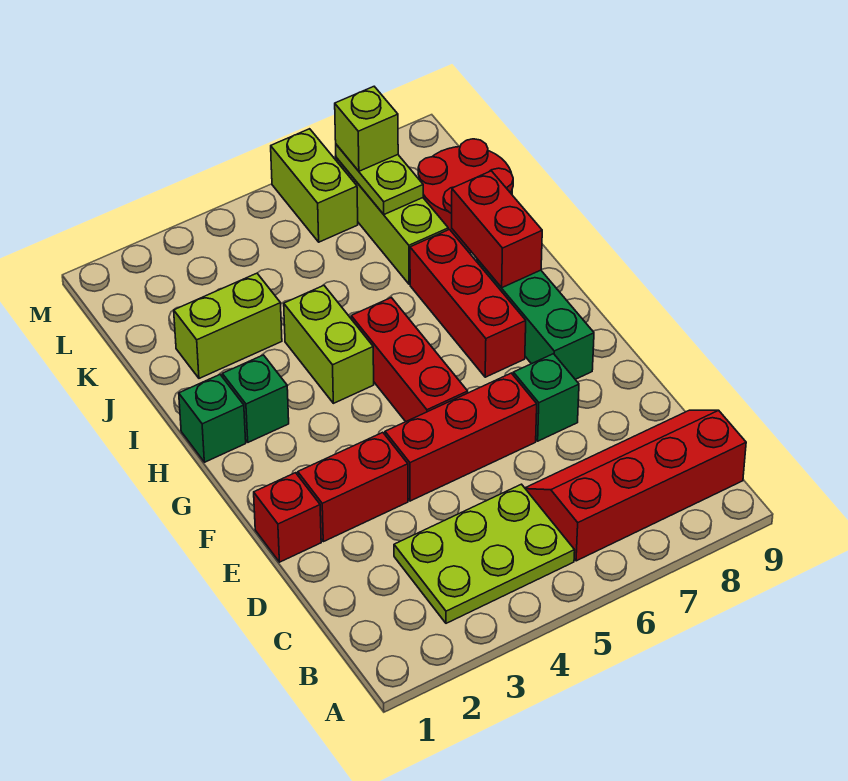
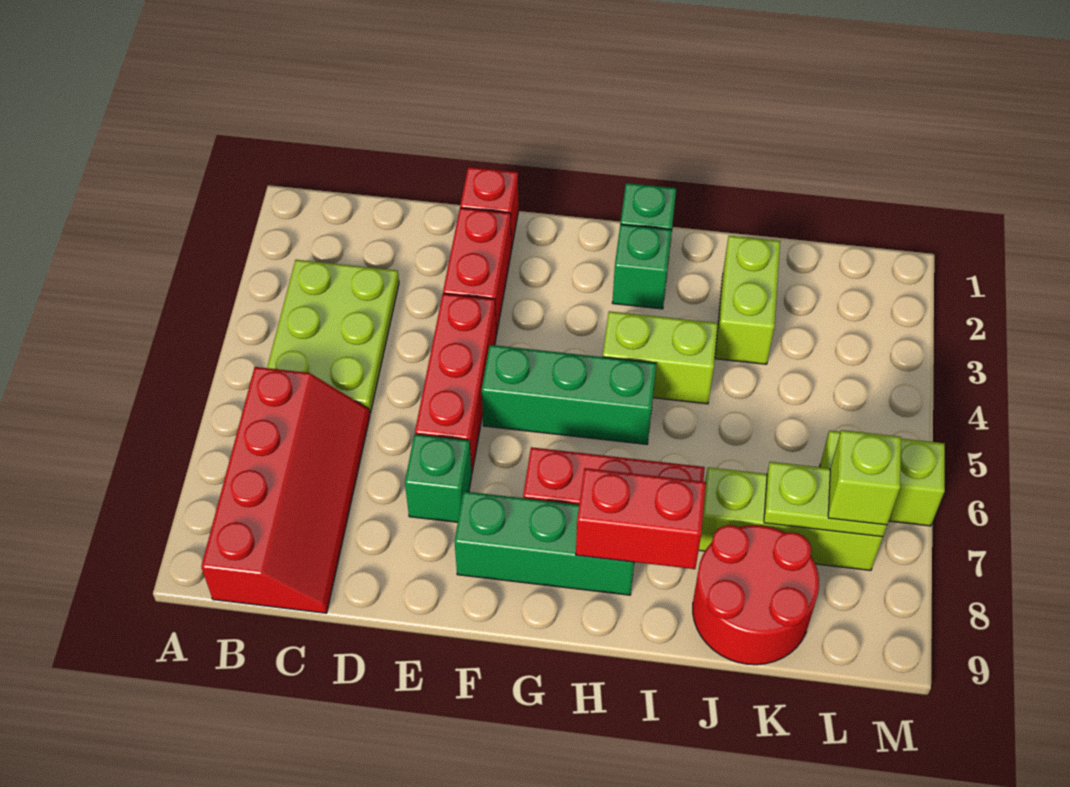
red 1x3 brick [351,298,468,422] -> green 1x3 brick [482,345,657,444]

